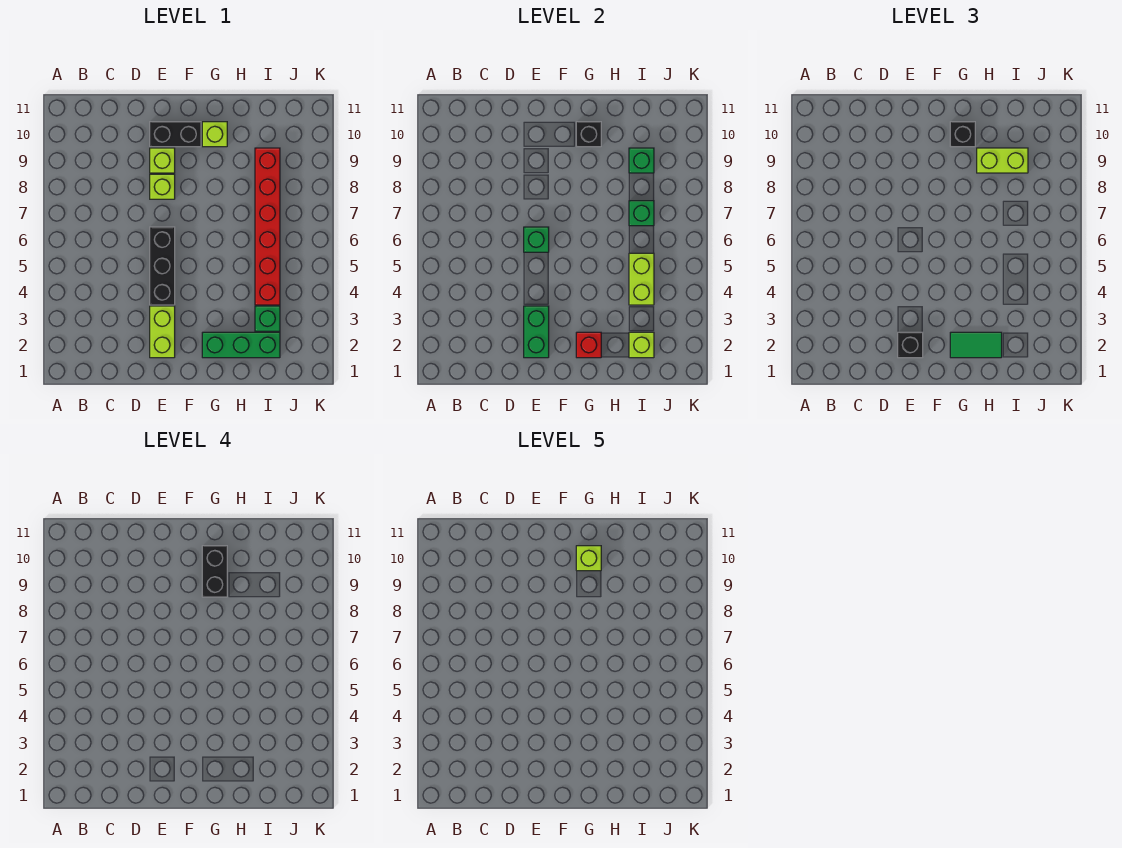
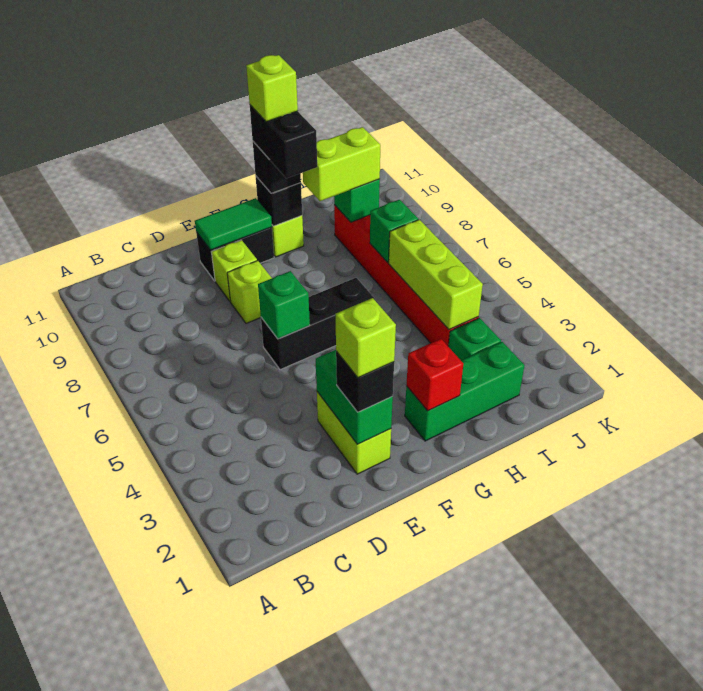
black 1x3 brick [150,227,175,305] -> black 1x3 brick turned to [261,278,375,370]
green 1x2 tile [950,332,1002,358] -> green 1x2 tile moved to [195,198,272,250]
lime 1x1 brick [629,332,654,358] -> lime 1x1 brick moved to [336,298,396,378]
lime 1x2 brick [629,253,654,305] -> lime 1x3 brick [389,220,483,330]

